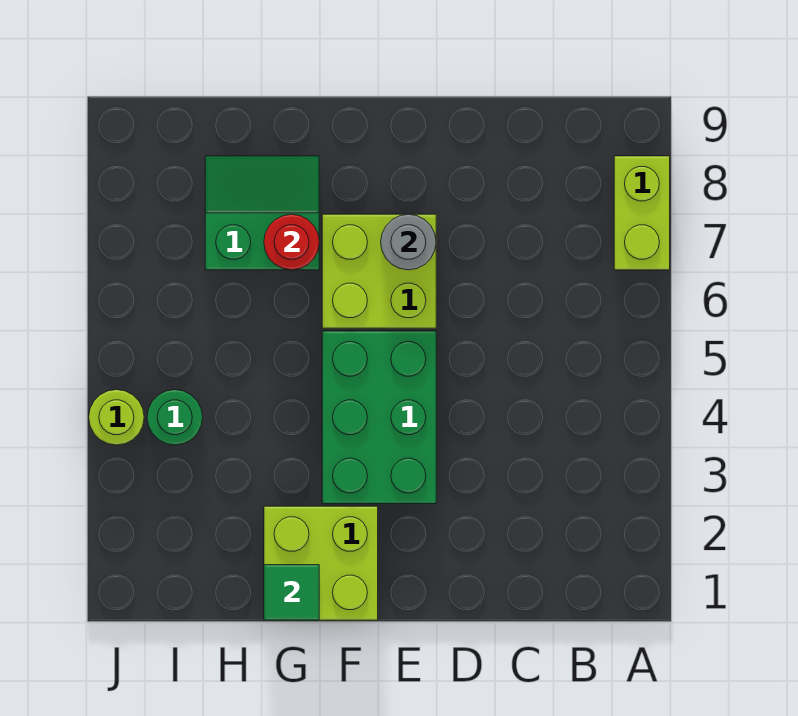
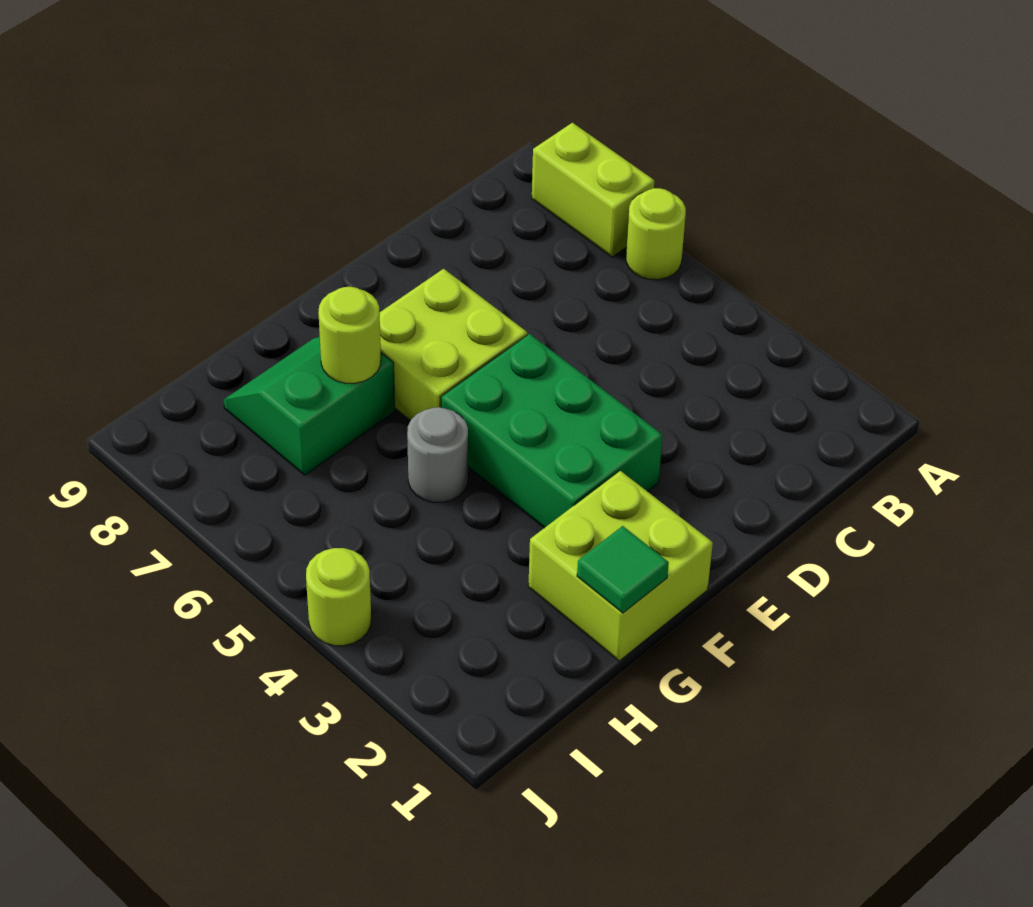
none -> lime 1x1 round brick [626,188,686,280]
grey 1x1 round brick [381,214,436,270] -> grey 1x1 round brick moved to [407,407,468,502]
red 1x1 round brick [264,214,319,270] -> lime 1x1 round brick [318,287,381,383]
green 1x1 round brick [147,390,203,445] -> none

